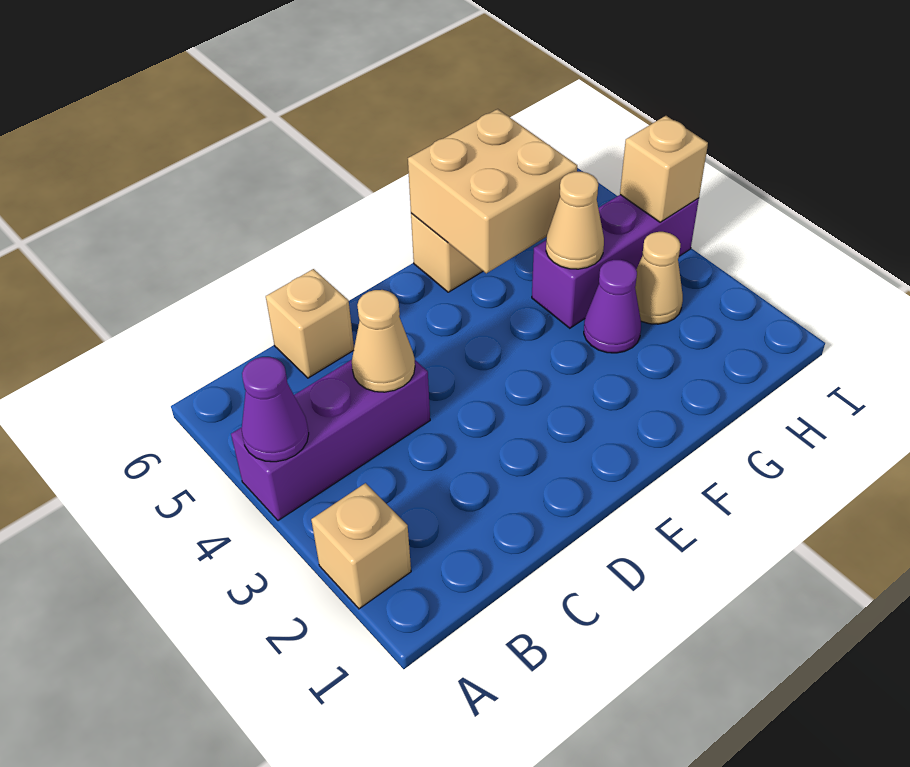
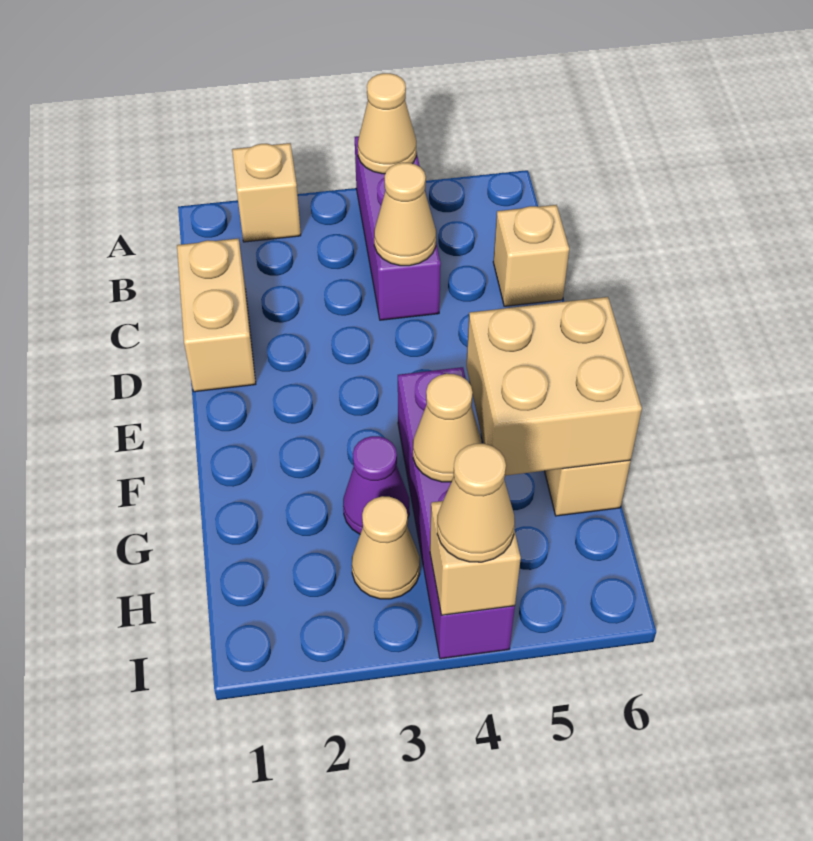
purple 1x1 cone [242,357,309,462] -> tan 1x1 cone [358,73,416,174]
none -> tan 1x2 brick [177,239,256,392]
purple 1x3 brick [532,195,699,328] -> purple 1x4 brick [398,367,515,659]
none -> tan 1x1 cone [437,444,515,562]

